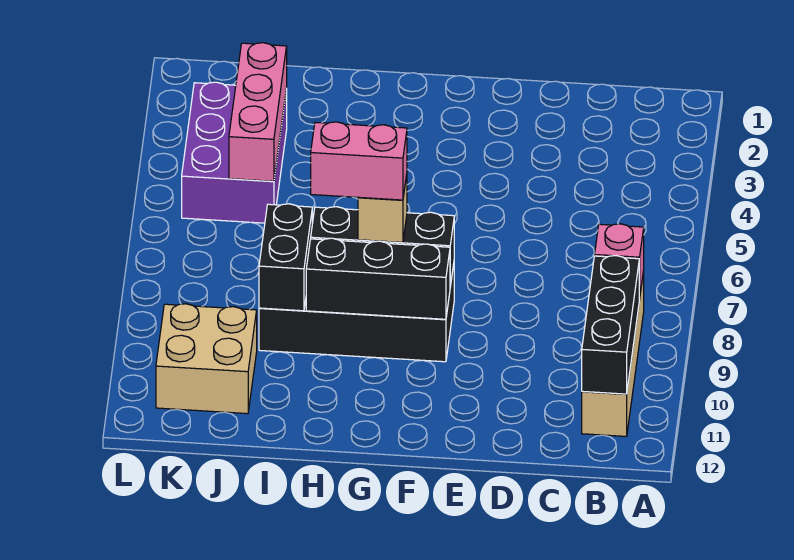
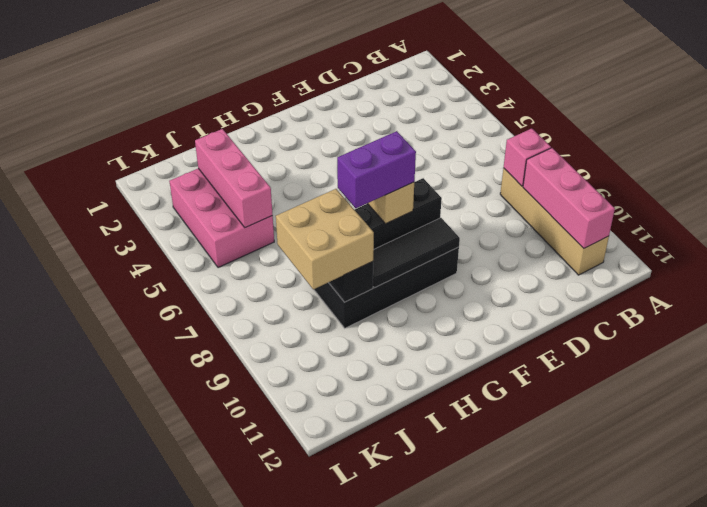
black 1x3 brick [582,256,639,394] -> pink 1x3 brick [523,148,615,248]
black 1x3 brick [306,238,450,319] -> black 1x3 tile [373,218,460,288]
pink 1x2 brick [311,122,407,200] -> purple 1x2 brick [337,131,416,208]
purple 2x3 brick [182,82,287,223] -> pink 2x3 brick [169,168,274,268]
tan 2x2 brick [156,304,257,414] -> tan 2x2 brick moved to [276,189,374,290]

